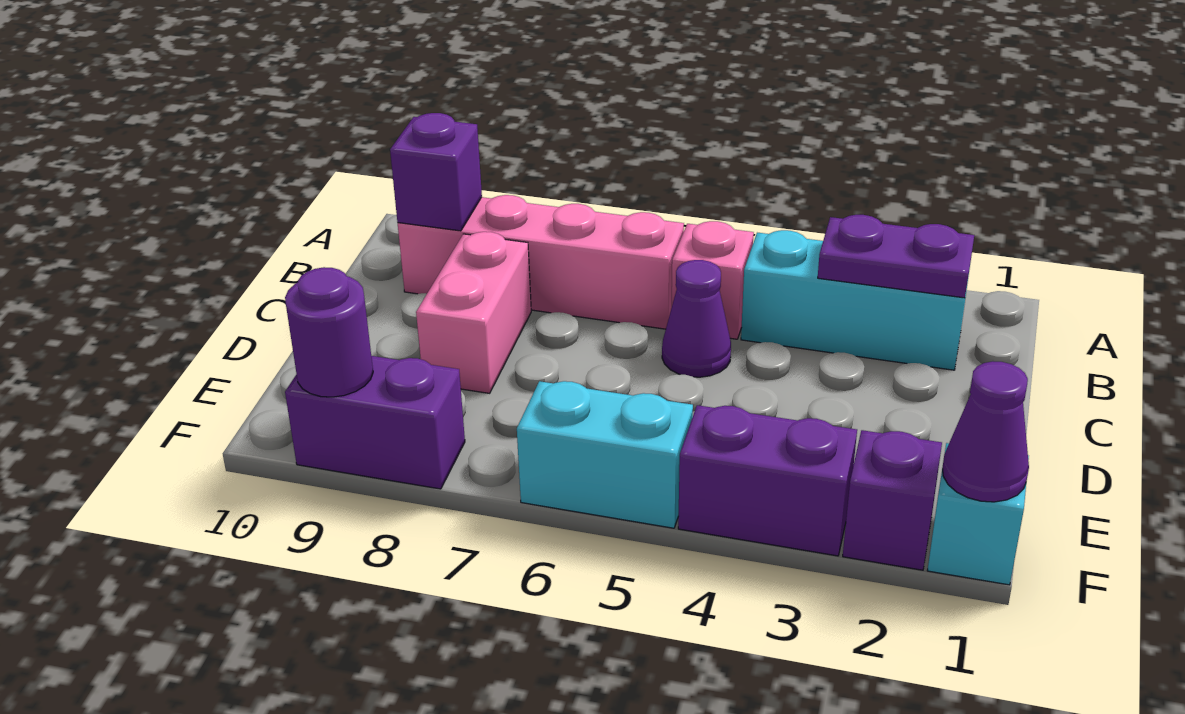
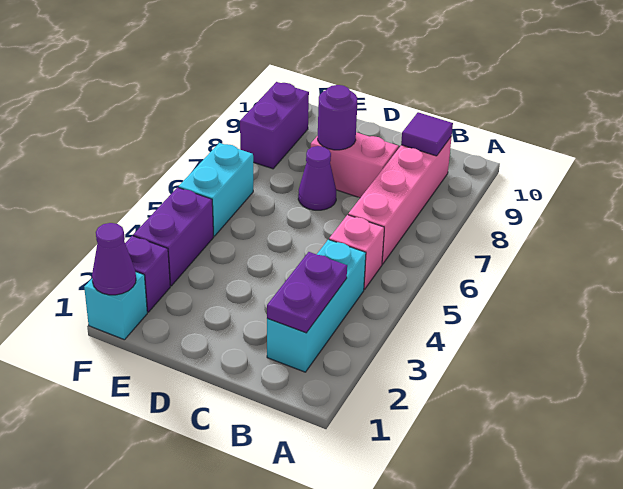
purple 1x1 brick [390,113,482,231] -> purple 1x1 tile [401,112,453,156]
purple 1x1 cone [662,260,731,377] -> purple 1x1 cone moved to [298,146,336,210]
purple 1x1 round brick [285,267,373,397] -> purple 1x1 round brick moved to [318,85,357,150]

